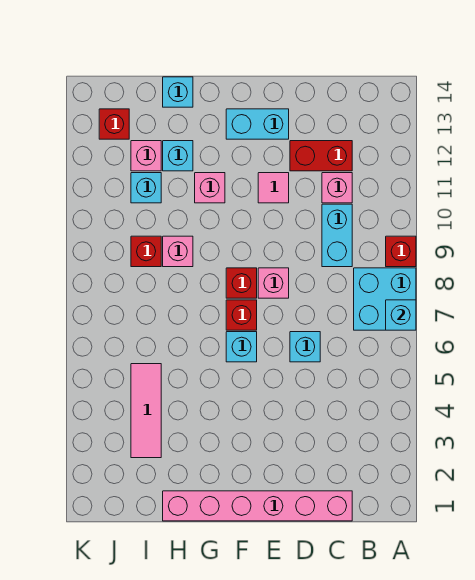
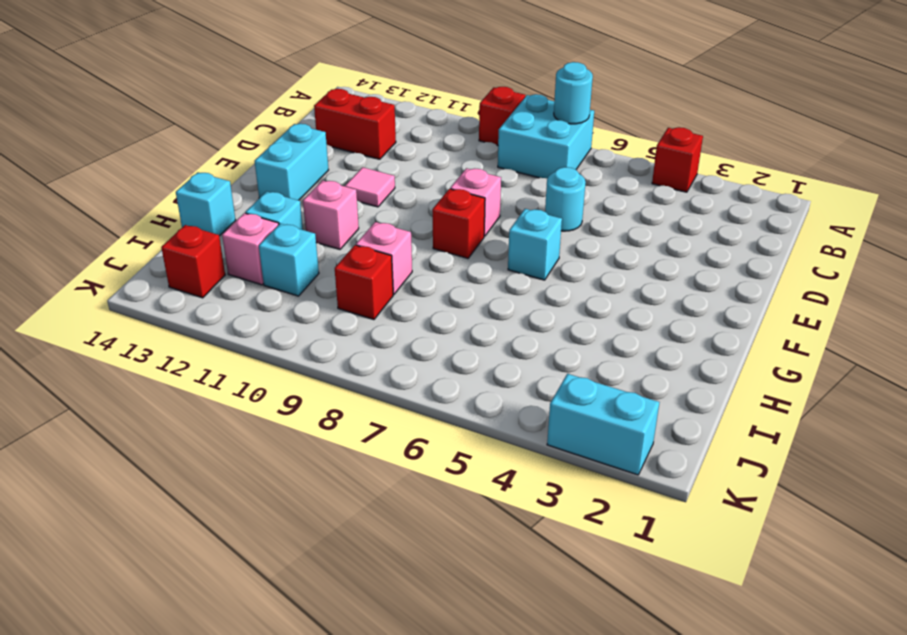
cyan 1x1 brick [386,300,416,330] -> cyan 1x1 round brick [554,62,593,124]
pink 1x6 brick [163,491,352,521] -> none
cyan 1x2 brick [322,204,352,267] -> cyan 1x2 brick moved to [547,374,659,475]
pink 1x1 brick [322,173,352,203] -> none
red 1x2 brick [290,141,352,171] -> red 1x2 brick turned to [314,89,396,159]
cyan 1x1 brick [290,332,320,362] -> cyan 1x1 round brick [545,167,586,231]
red 1x1 brick [226,300,257,330] -> red 1x1 brick moved to [652,127,703,192]
pink 1x3 tile [131,364,161,458] -> none

